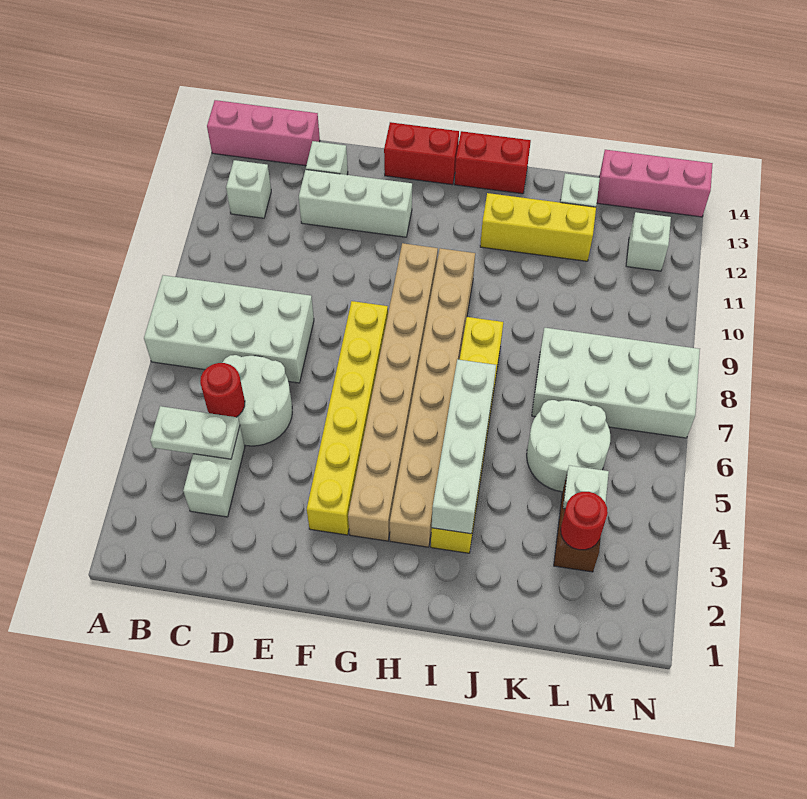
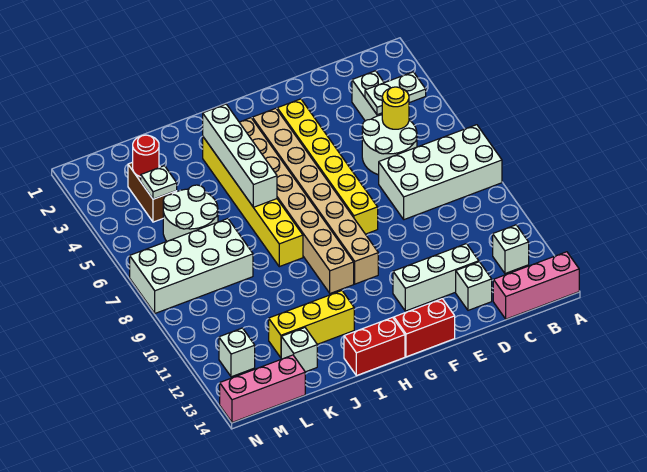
red 1x1 round brick [200,363,245,417] -> yellow 1x1 round brick [382,87,409,129]

